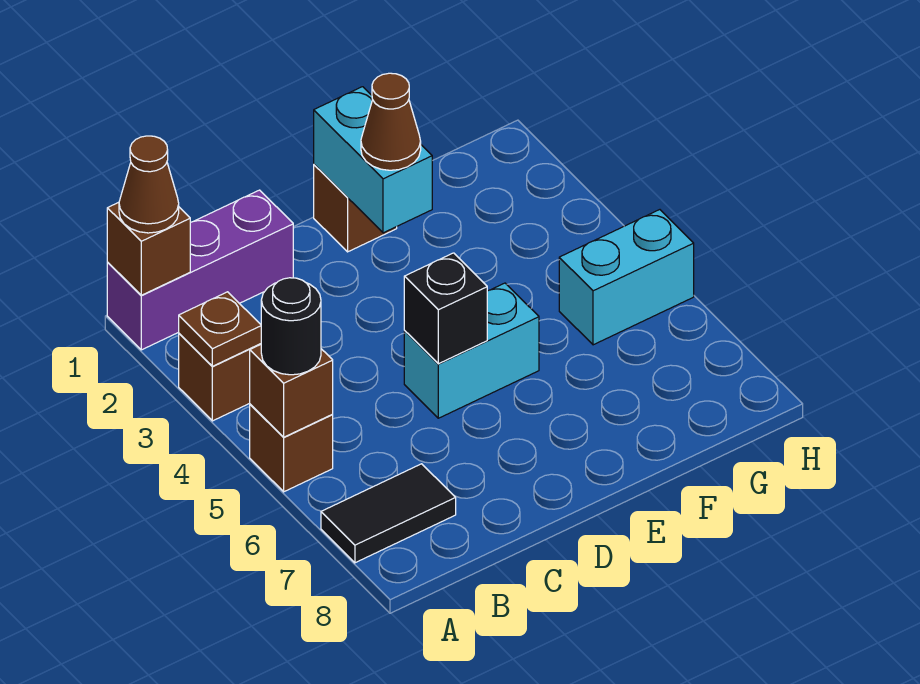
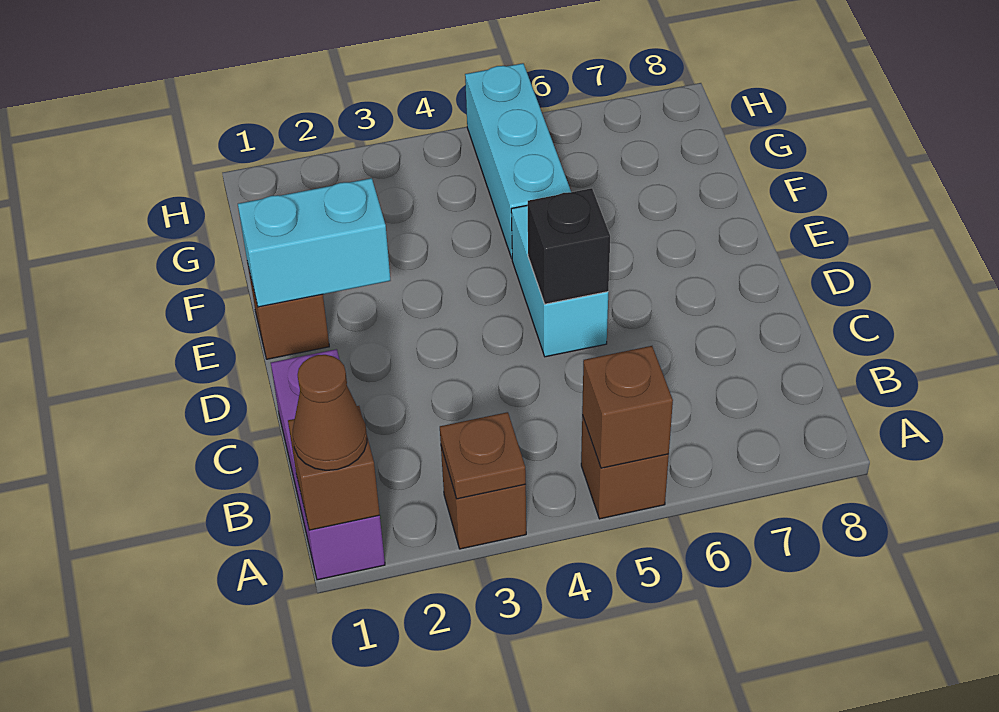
black 1x1 round brick [261,278,321,375] -> none
black 1x2 tile [321,464,456,563] -> none
brown 1x1 cone [361,73,421,170] -> none
cyan 1x2 brick [559,210,694,345] -> cyan 1x3 brick [465,63,571,258]

